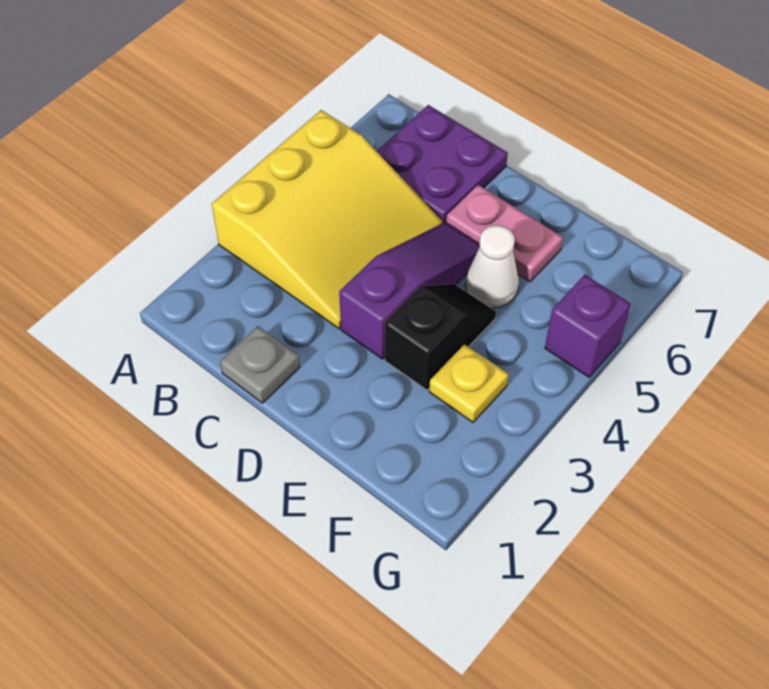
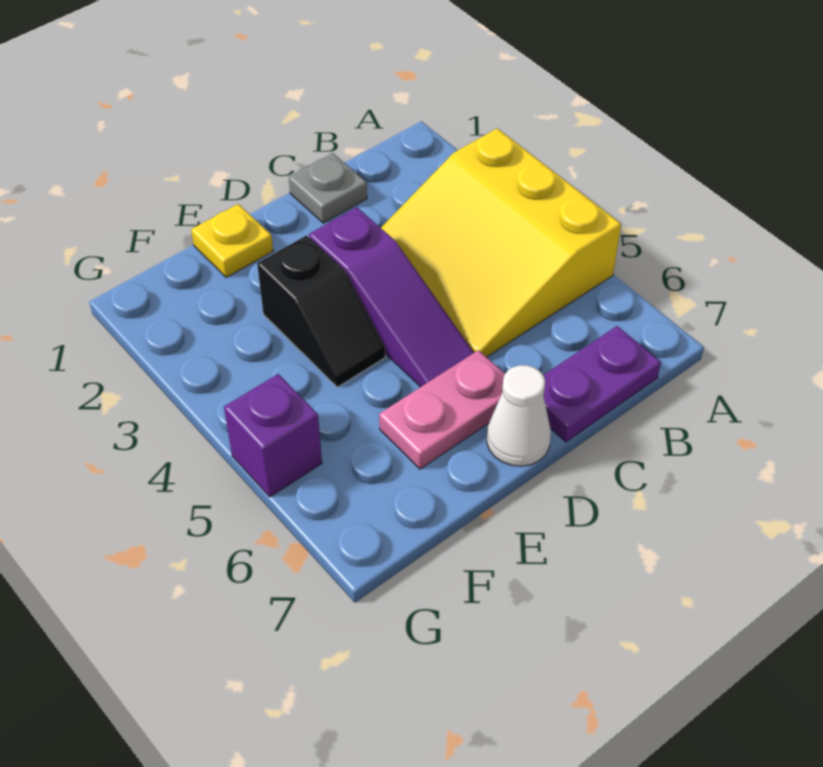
purple 2x2 plate [377,105,508,223] -> purple 1x2 plate [543,326,661,442]
white 1x1 cone [466,225,519,308] -> white 1x1 cone moved to [487,365,551,466]
yellow 1x1 plate [429,344,509,422] -> yellow 1x1 plate moved to [191,204,273,278]

